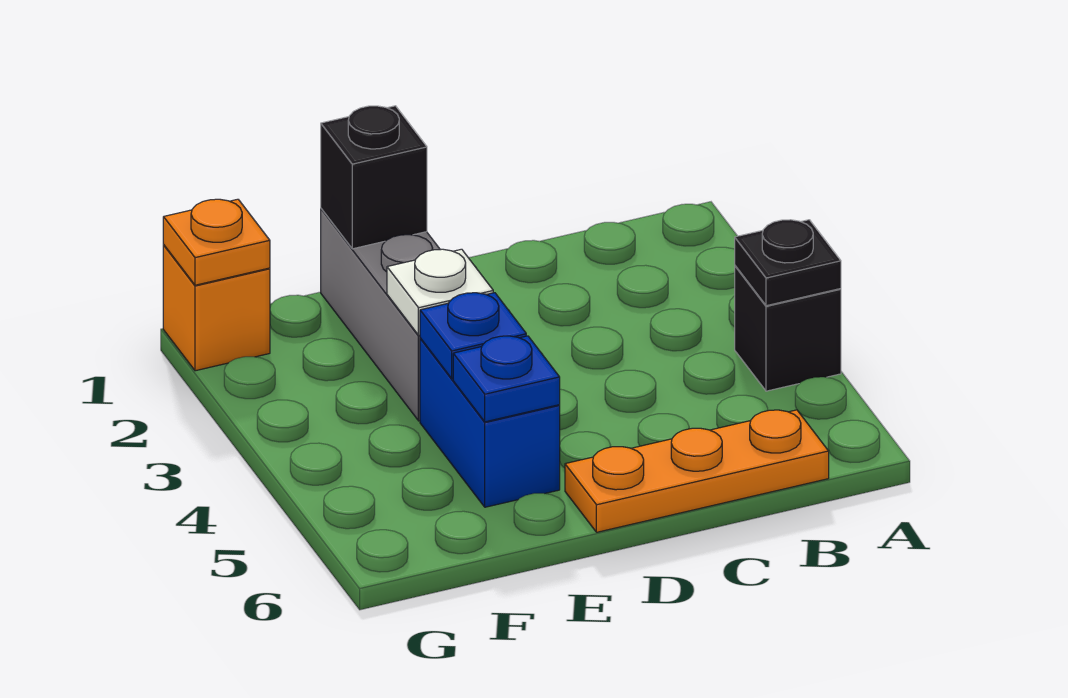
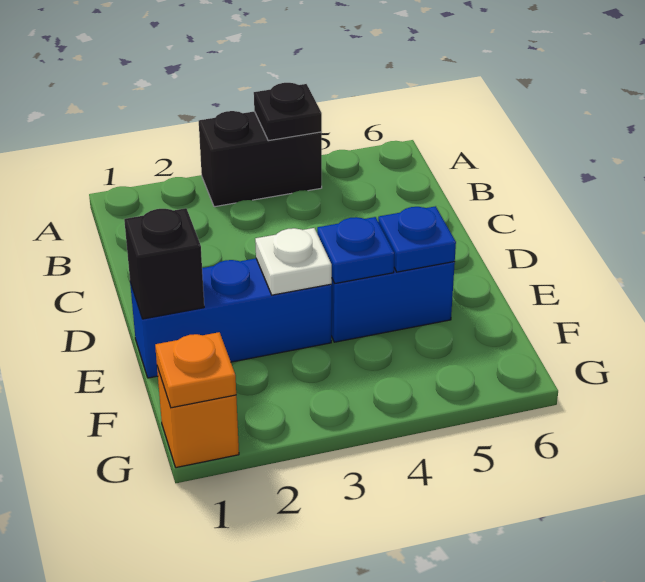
black 1x1 brick [735,266,841,391] -> black 1x2 brick [199,111,322,207]
orange 1x3 plate [565,410,829,532] -> none
grey 1x3 brick [321,209,440,421] -> blue 1x3 brick [130,258,332,378]

